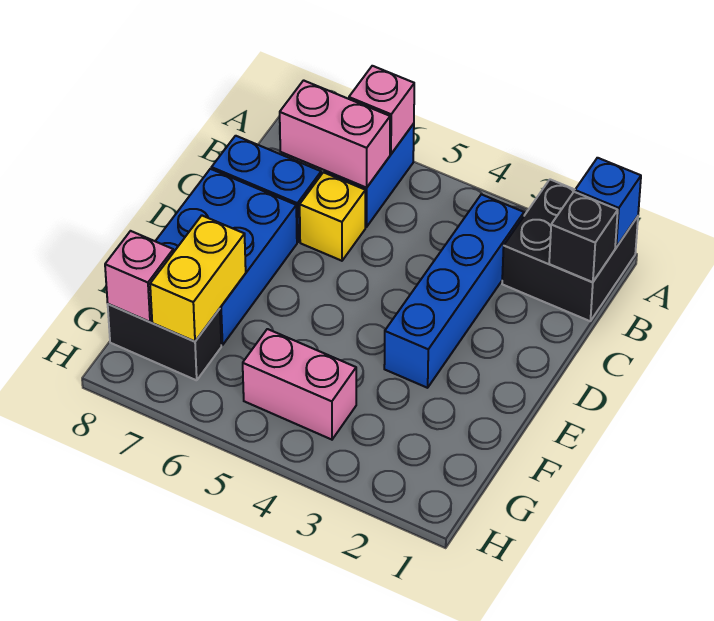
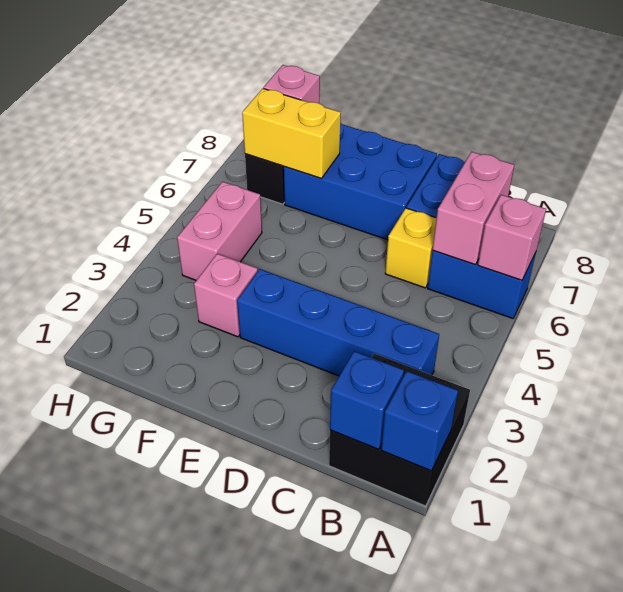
black 1x1 brick [549,192,618,282] -> blue 1x1 brick [330,351,404,449]
none -> pink 1x1 brick [194,254,258,337]

